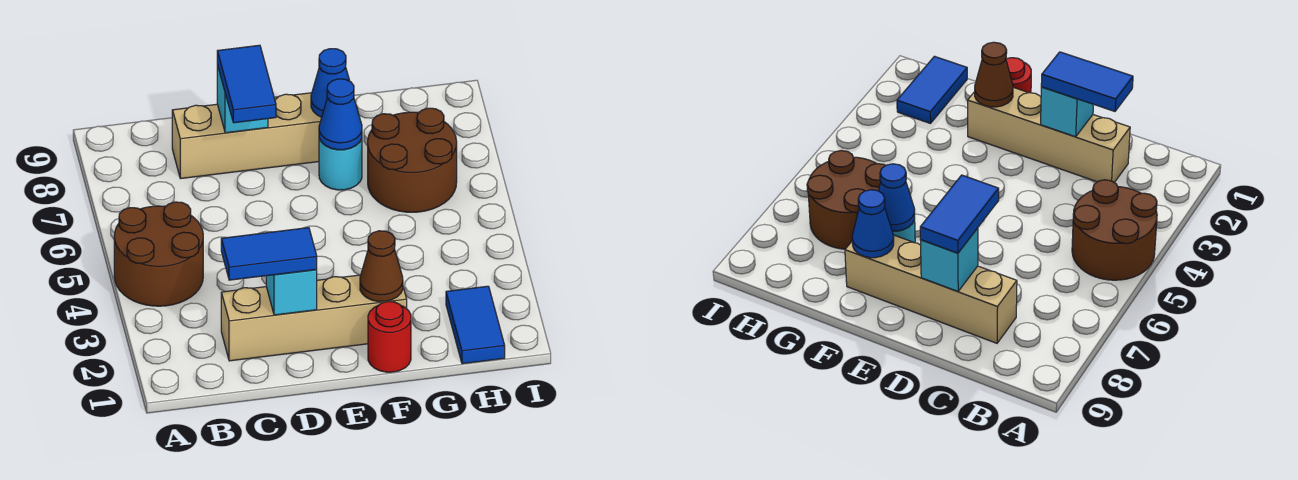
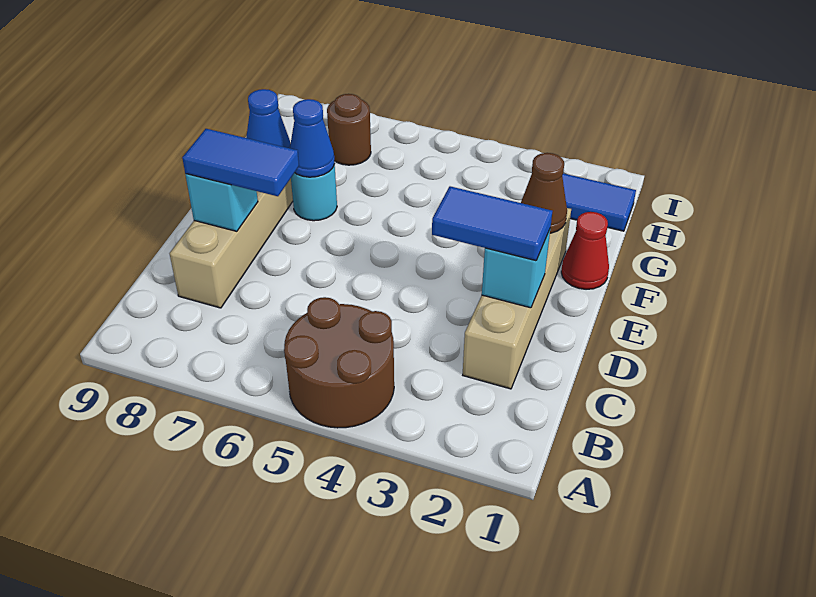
blue 1x2 tile [221,228,317,280] -> blue 1x2 tile turned to [432,186,552,261]
red 1x1 round brick [368,302,411,372] -> red 1x1 cone [561,212,609,289]
brown 2x2 round brick [368,108,457,212] -> brown 1x1 round brick [327,94,371,165]

